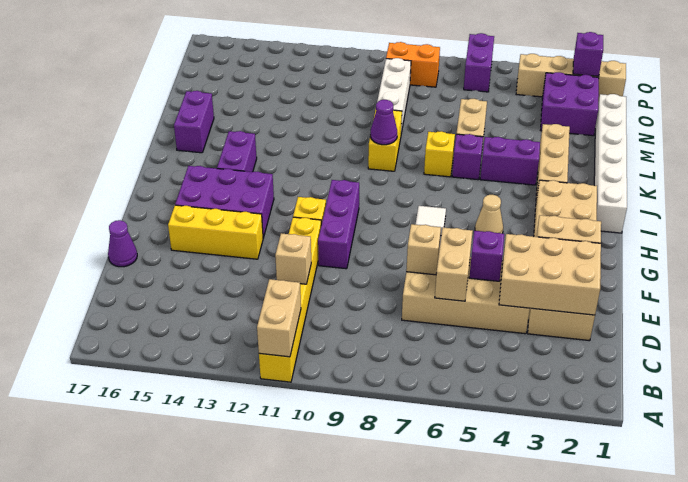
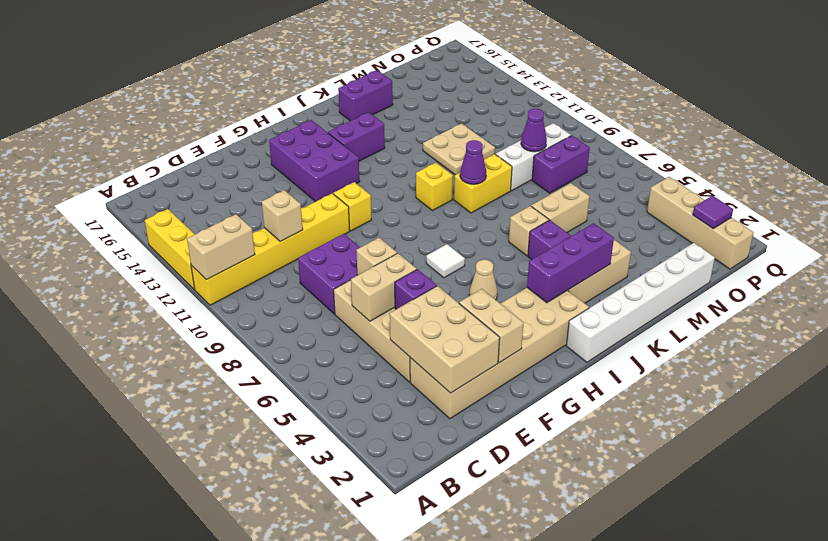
purple 1x1 cone [108,220,137,267] -> purple 1x1 cone moved to [521,109,547,152]
purple 1x3 brick [318,180,359,269] -> purple 1x3 brick moved to [527,223,614,303]
yellow 1x3 brick [168,205,263,259] -> yellow 1x3 brick moved to [145,209,195,290]
purple 1x1 brick [452,134,483,180] -> tan 1x1 brick [509,206,549,256]
yellow 1x1 brick [424,131,455,177] -> yellow 1x1 brick moved to [416,163,453,211]
none -> tan 2x2 plate [423,123,495,175]
purple 2x2 brick [541,72,599,136] -> purple 2x2 brick moved to [298,234,360,314]
purple 1x1 brick [573,32,603,76] -> purple 1x1 tile [693,196,733,229]
purple 1x2 brick [464,33,494,92] -> purple 1x2 brick moved to [532,136,590,193]
orange 1x2 brick [386,42,440,87] -> none

